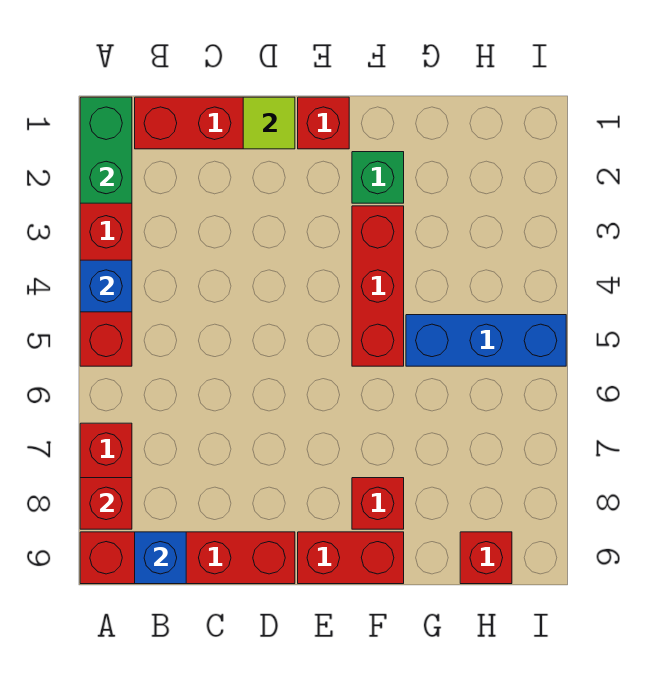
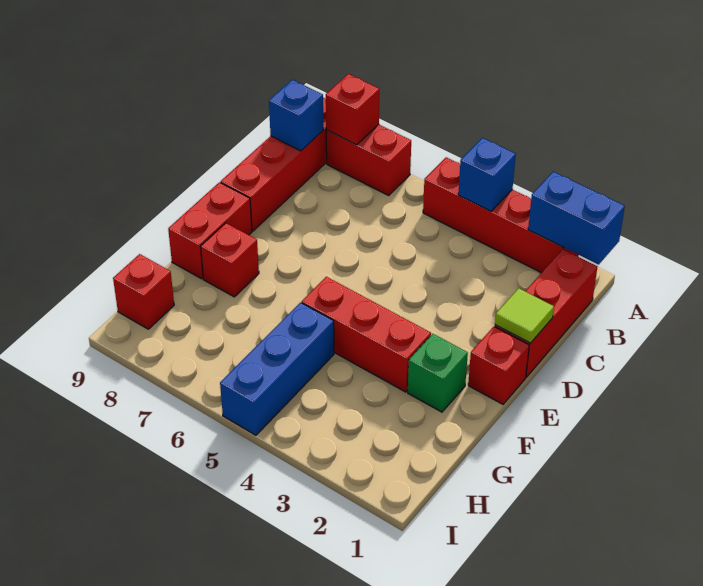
green 1x2 brick [80,97,132,203] -> blue 1x2 brick [528,172,625,265]

